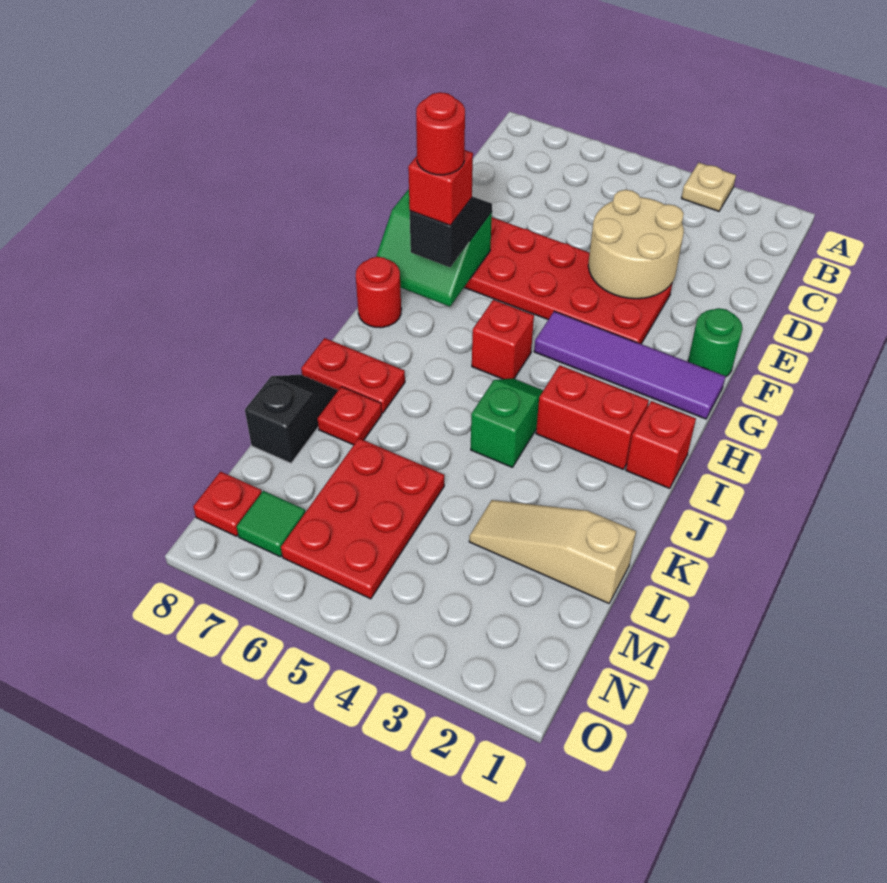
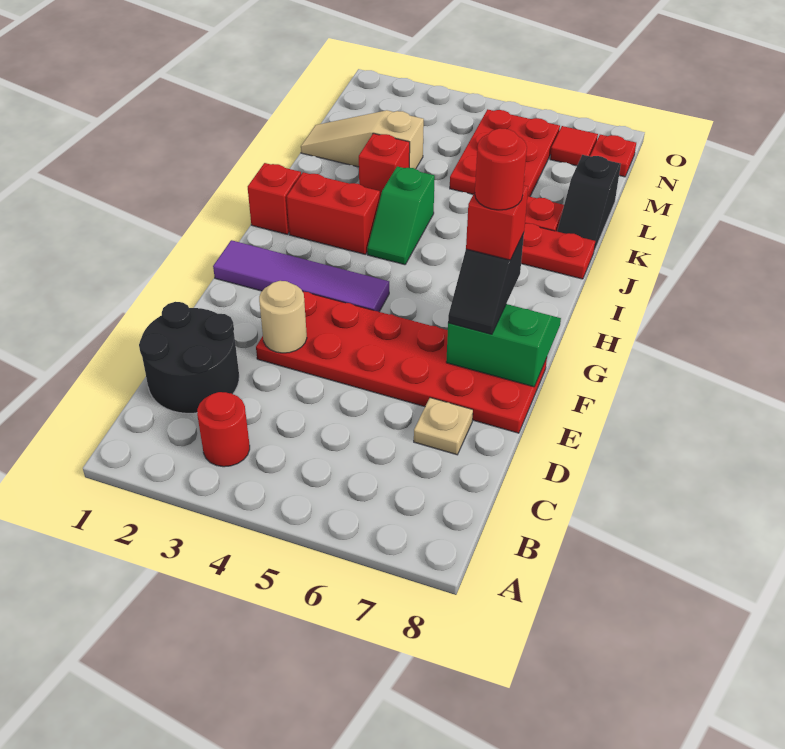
tan 1x1 plate [681,163,736,211] -> tan 1x1 plate moved to [414,398,473,455]
none -> black 2x2 round brick [139,302,239,413]
tan 2x2 round brick [588,190,684,299] -> tan 1x1 round brick [259,281,307,353]
green 1x1 round brick [688,308,742,376] -> none
red 1x1 brick [472,300,534,379] -> red 1x1 brick moved to [359,133,410,197]
red 1x1 round brick [356,257,401,328] -> red 1x1 round brick moved to [197,392,250,467]
tan 1x3 slope [469,500,636,603] -> tan 1x3 slope turned to [301,110,424,169]
green 1x1 tile [237,491,305,557] -> red 1x1 tile [550,126,598,166]

